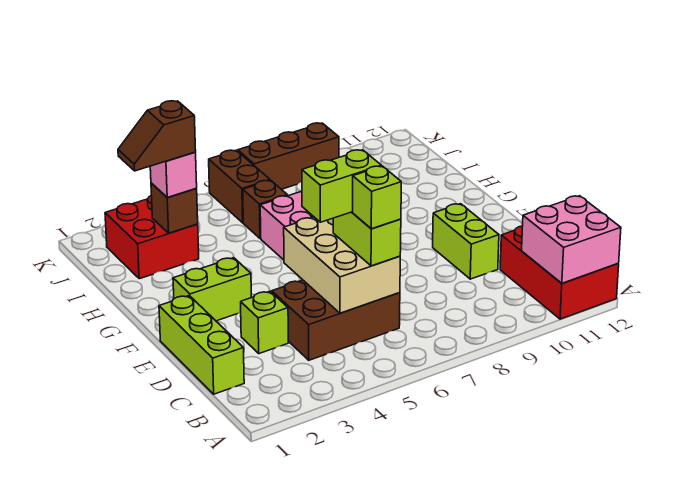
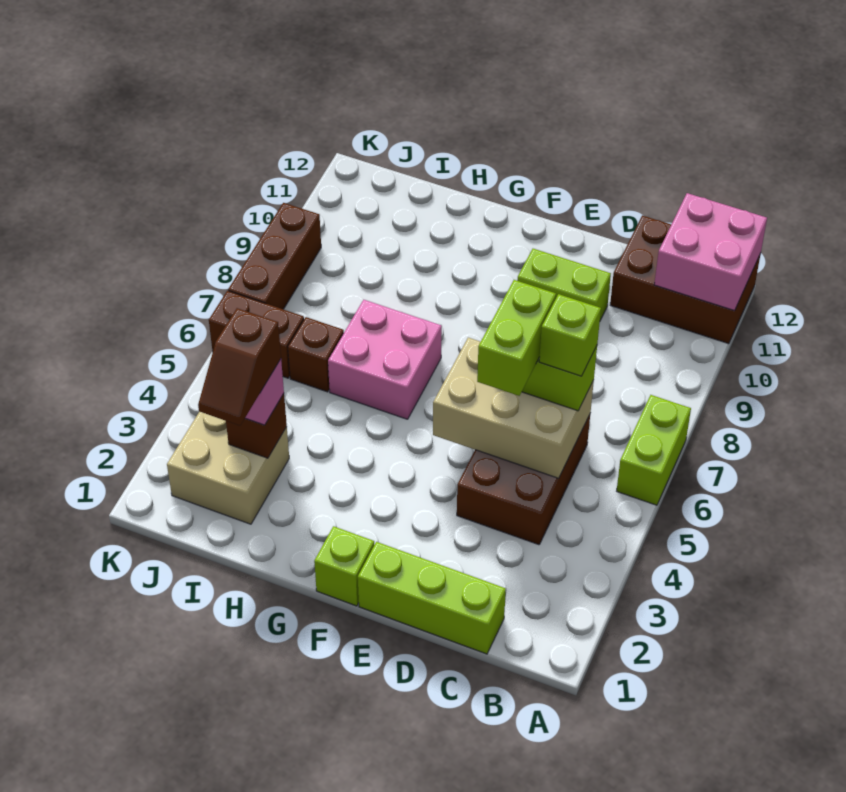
red 2x3 brick [500,226,619,319] -> brown 2x3 brick [610,215,761,344]
lime 1x1 brick [241,291,288,354] -> lime 1x1 brick moved to [314,526,374,606]
lime 1x2 brick [173,258,251,321] -> lime 1x2 brick moved to [617,395,691,505]
red 2x2 brick [105,196,199,279] -> tan 2x2 brick [167,412,289,524]

